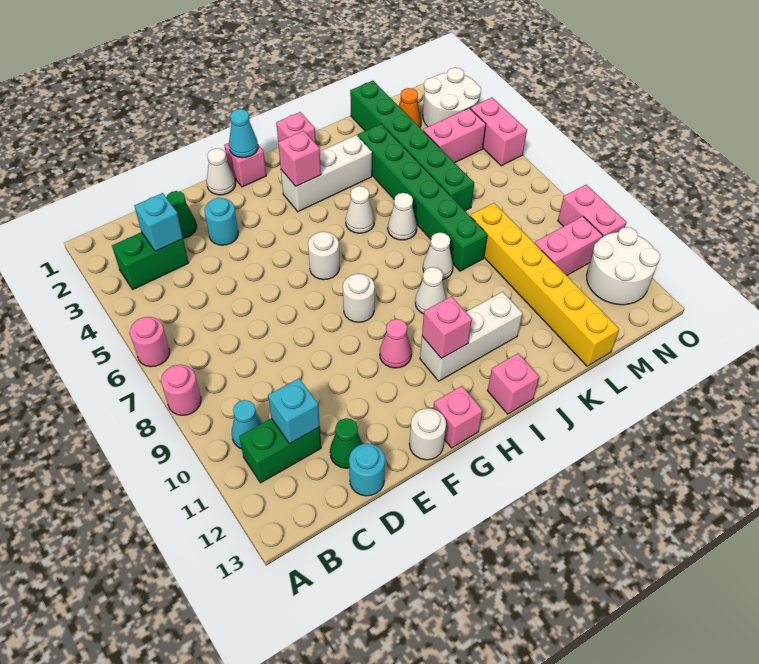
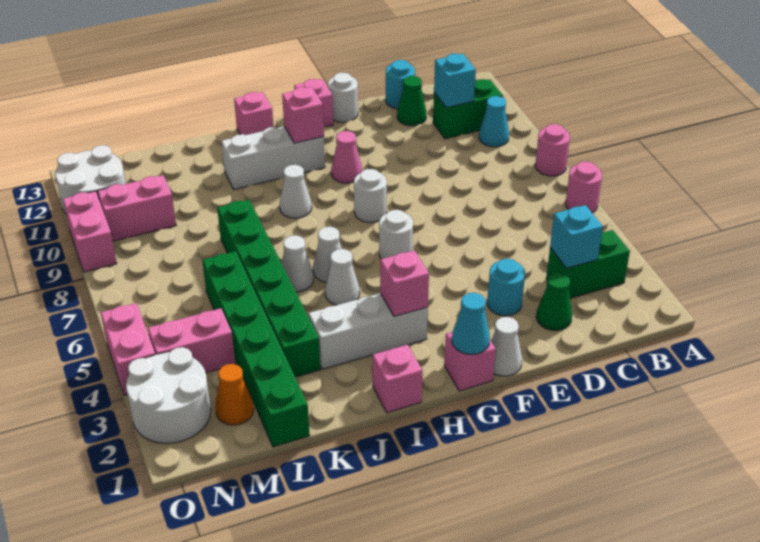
white 1x1 cone [423,232,453,280] -> white 1x1 cone moved to [313,227,342,282]
yellow 1x6 brick [470,203,619,366] -> none

